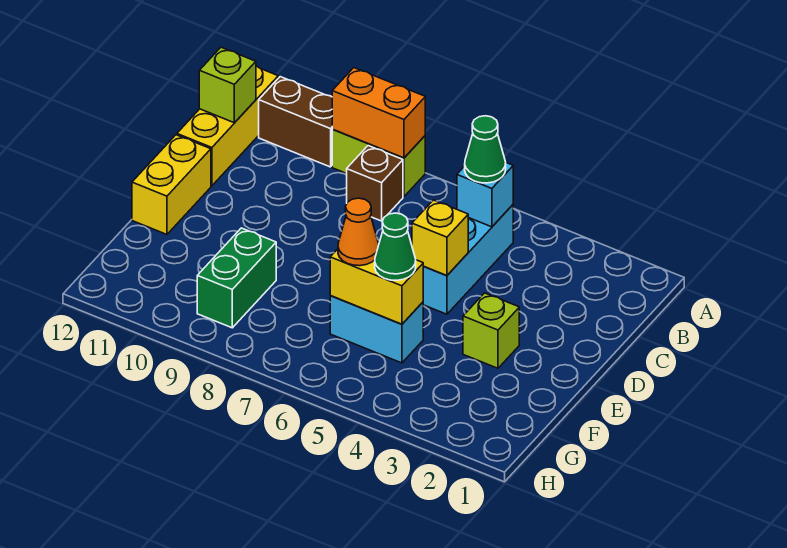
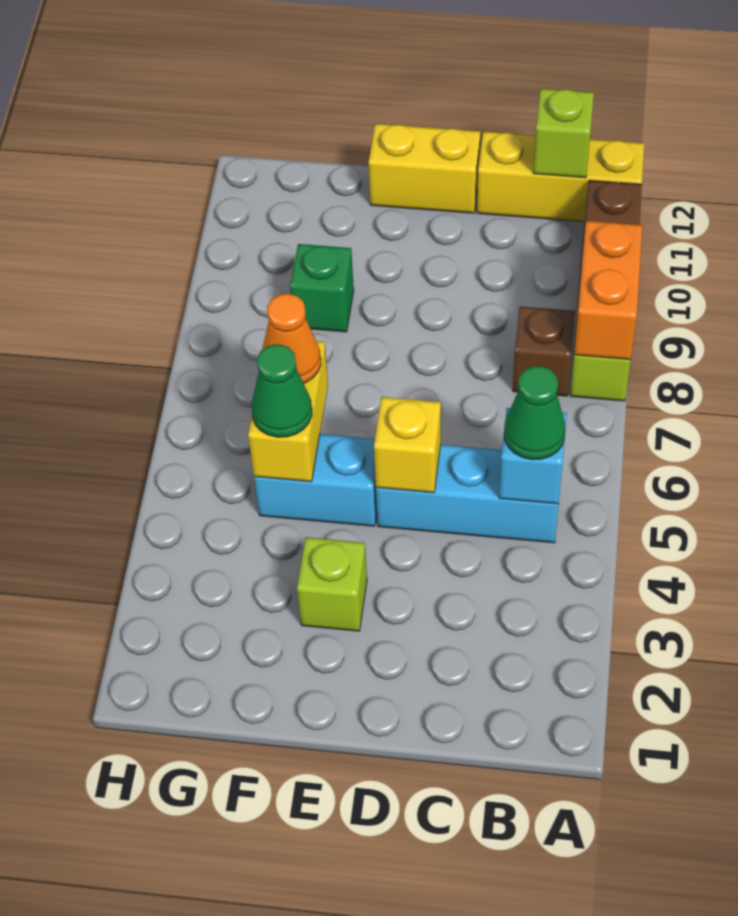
cyan 1x2 brick [330,295,423,363] -> cyan 1x2 brick turned to [254,434,377,526]
green 1x2 brick [197,228,276,328] -> green 1x1 brick [290,244,354,332]

